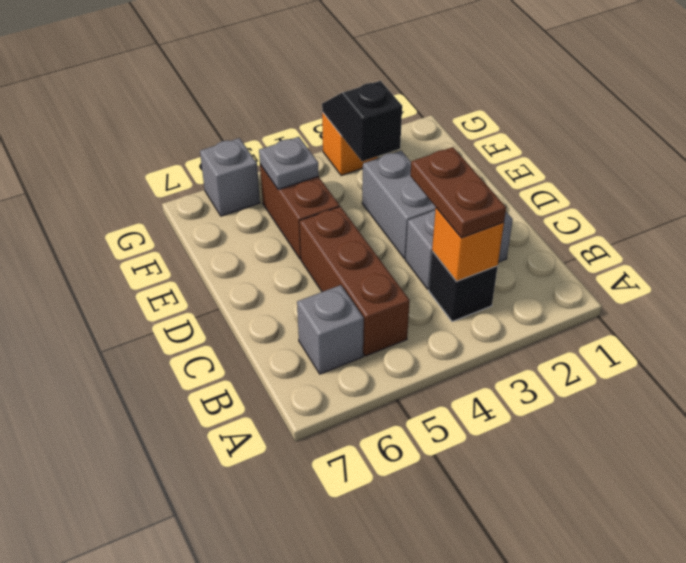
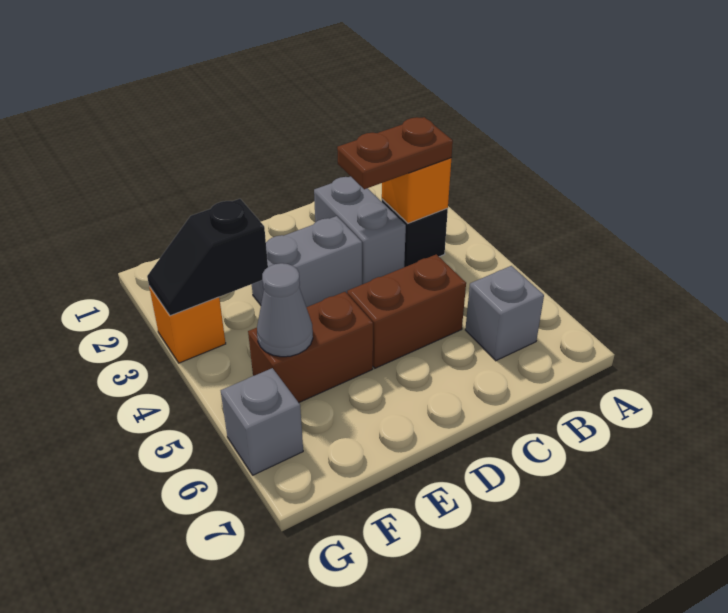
brown 1x3 brick [299,207,410,356] -> brown 1x2 brick [347,254,466,368]
grey 1x1 plate [259,137,319,189] -> grey 1x1 cone [257,263,313,357]

